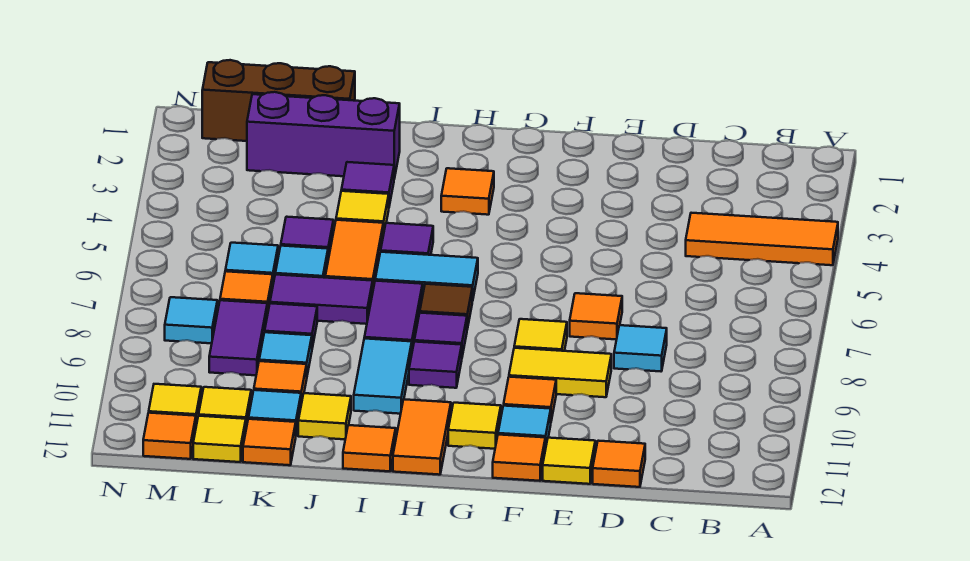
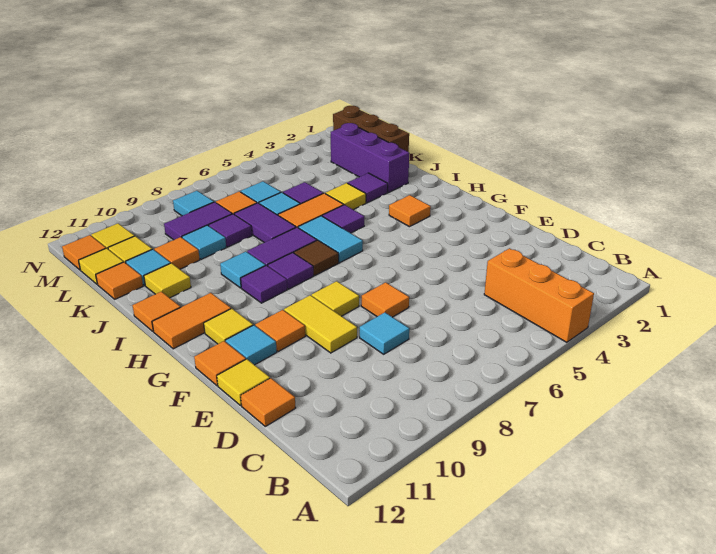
orange 1x3 tile [686,213,838,265] -> orange 1x3 brick [484,248,594,342]
cyan 1x2 tile [354,339,412,414] -> cyan 1x1 tile [220,252,266,288]

